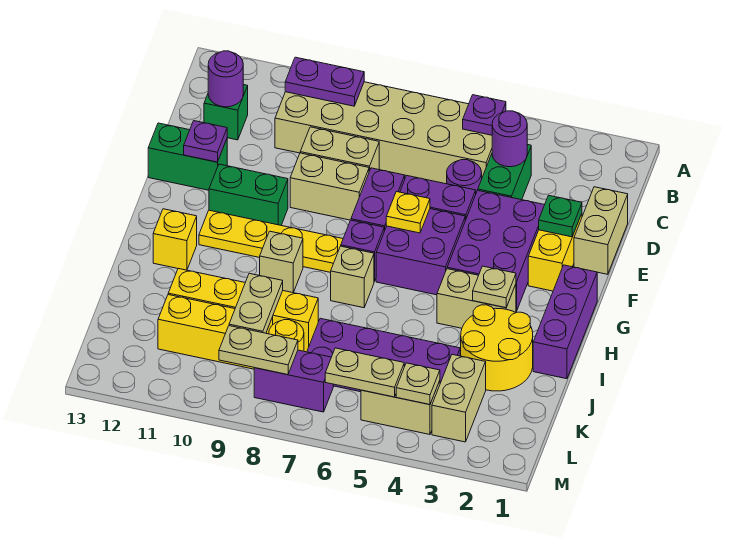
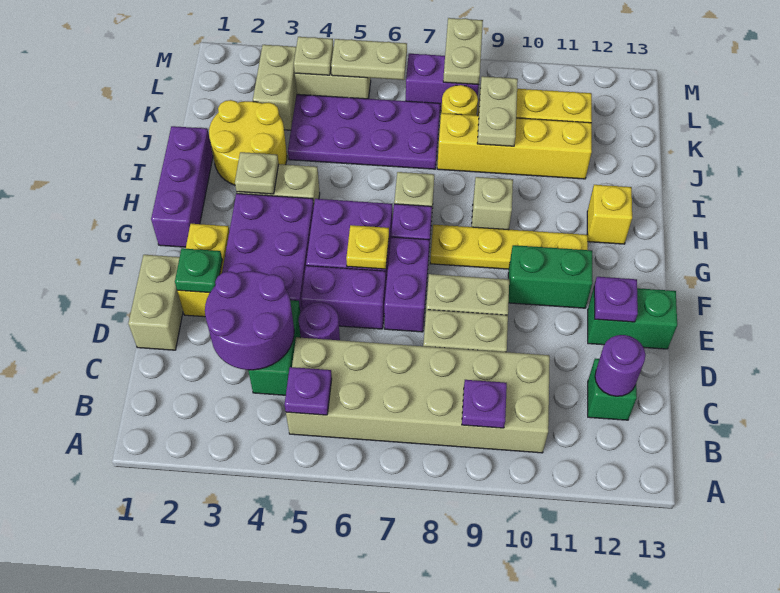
purple 1x2 plate [285,57,364,106] -> purple 1x1 plate [462,380,507,428]
purple 1x1 round brick [492,111,527,167] -> purple 2x2 round brick [205,271,294,370]
tan 1x2 plate [219,326,298,375] -> tan 1x2 plate turned to [443,18,483,85]

